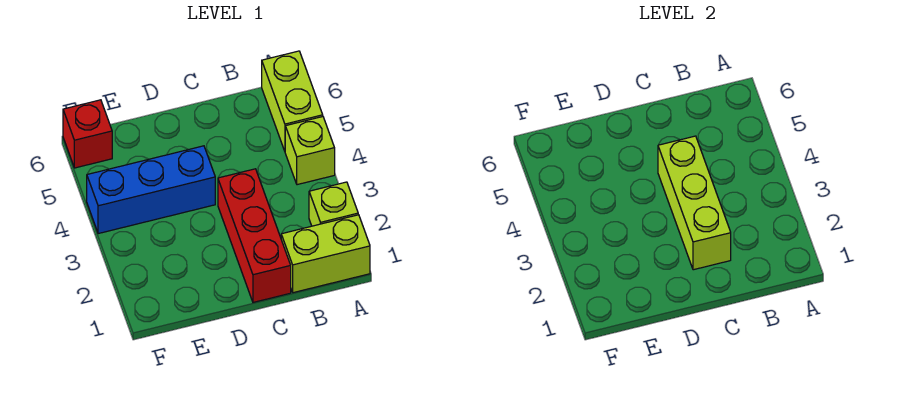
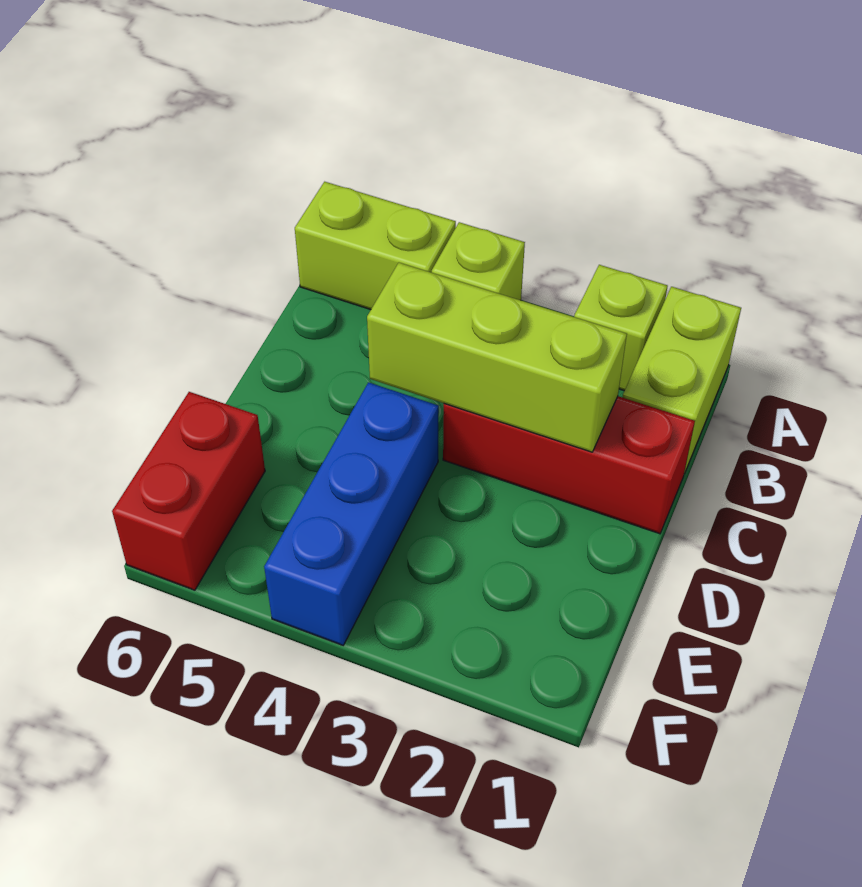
red 1x1 brick [63,100,112,168] -> red 1x2 brick [112,392,265,590]

